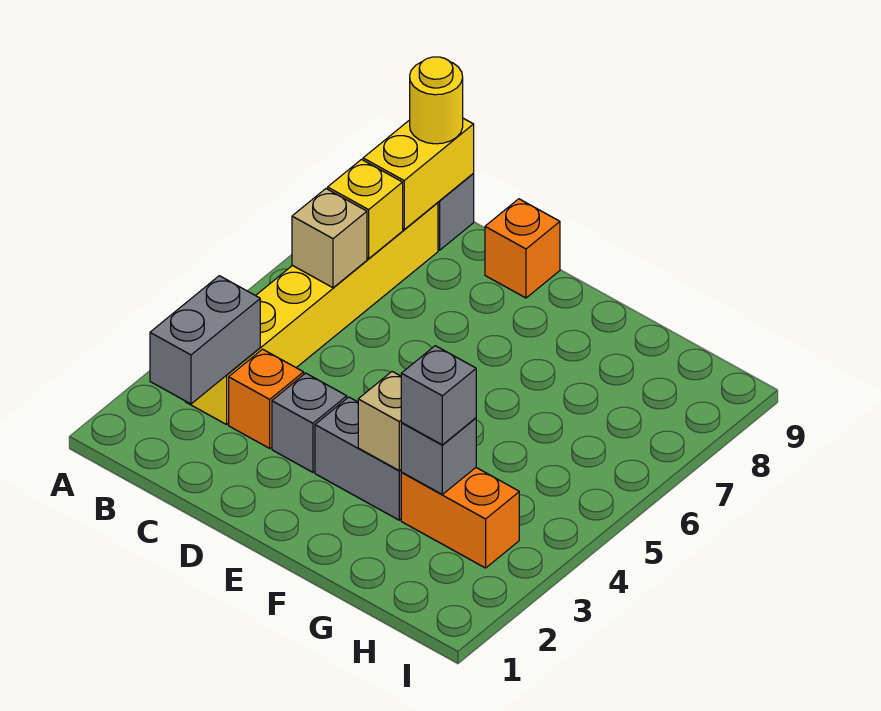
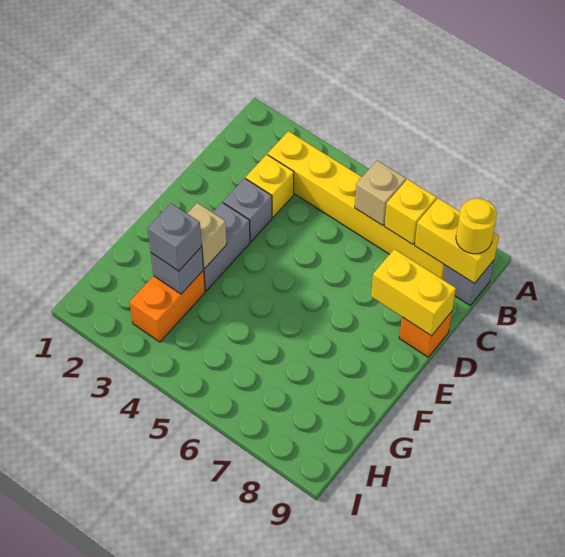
grey 1x2 brick [150,276,260,404] -> none
orange 1x1 brick [229,349,304,448] -> yellow 1x1 brick [246,154,294,217]
none -> yellow 1x2 brick [371,249,456,336]

